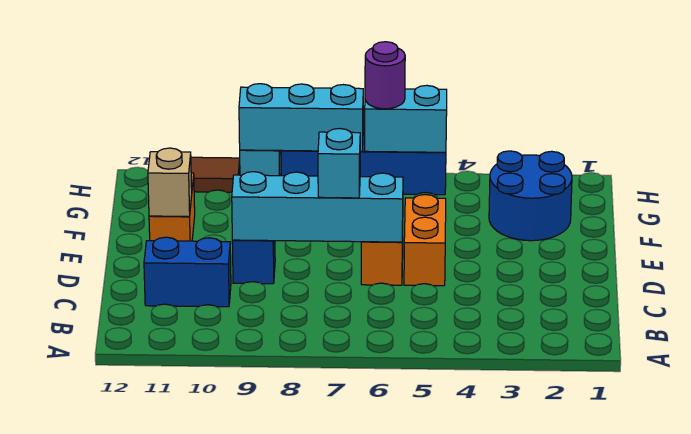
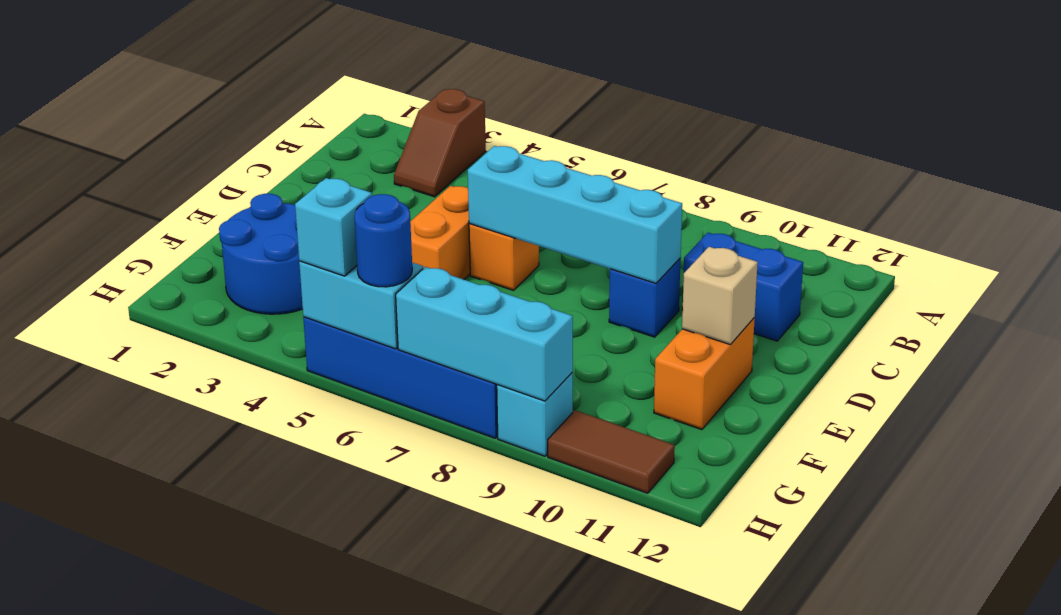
none -> brown 1x2 slope [394,89,486,197]
cyan 1x1 brick [318,129,360,198] -> cyan 1x1 brick moved to [295,178,372,276]
purple 1x1 round brick [365,42,405,109] -> blue 1x1 round brick [354,194,412,287]

